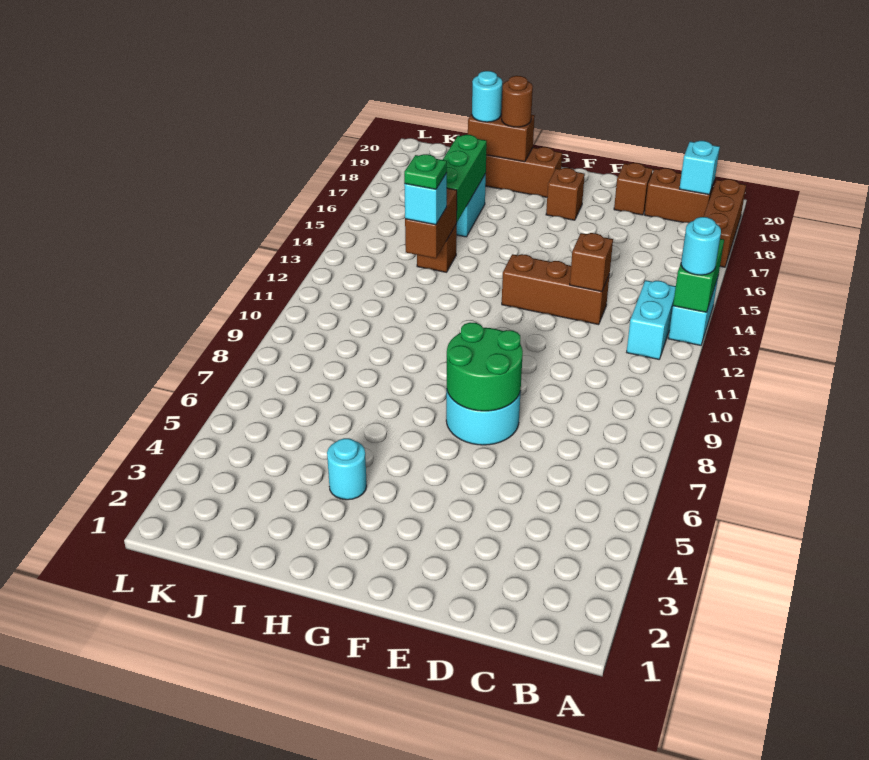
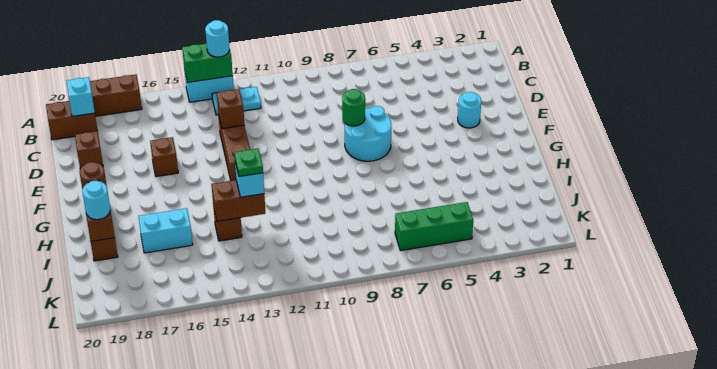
cyan 1x2 brick [627,280,676,359] -> cyan 1x2 plate [212,87,261,115]
brown 1x2 brick [644,168,715,222] -> brown 1x2 brick turned to [46,101,98,140]
green 2x2 round brick [447,322,523,411] -> green 1x1 round brick [342,89,365,126]
brown 1x1 brick [546,168,585,220] -> brown 1x1 brick moved to [150,137,178,177]
cyan 1x1 round brick [327,438,367,500] -> cyan 1x1 round brick moved to [458,92,481,128]
green 1x3 brick [443,135,487,221] -> green 1x3 brick moved to [395,202,473,251]

